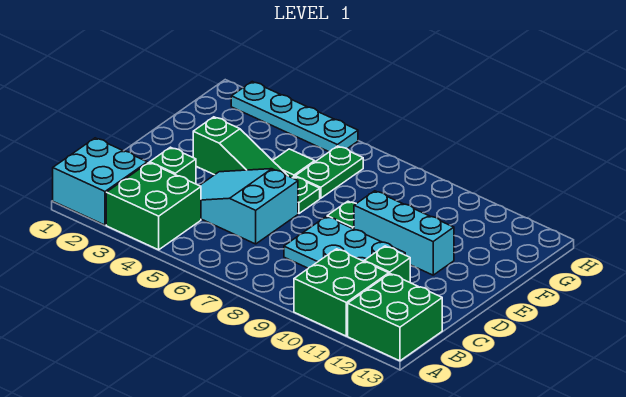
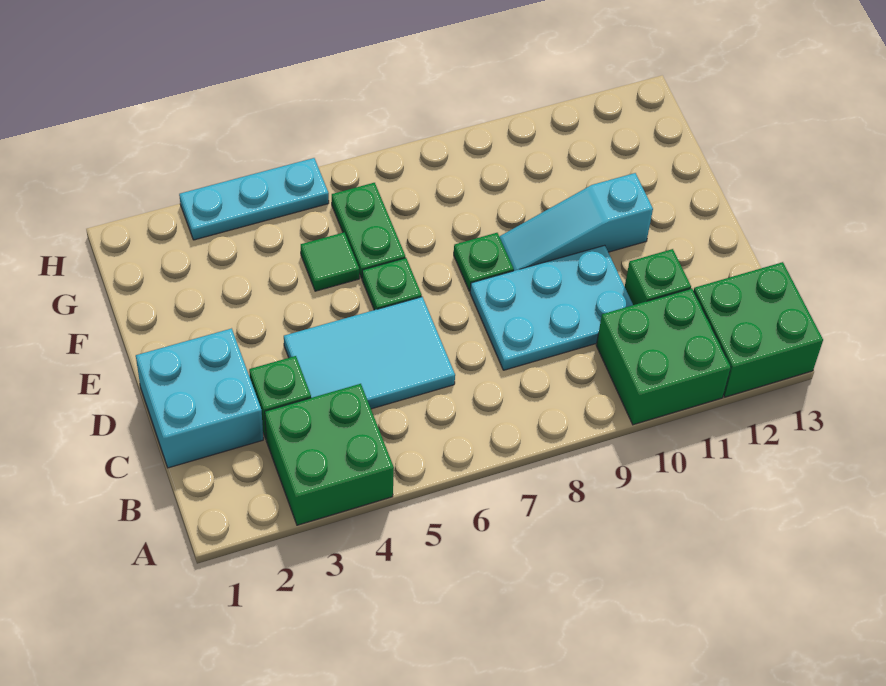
cyan 2x2 brick [53,138,147,225] -> cyan 2x2 brick moved to [136,328,263,468]
cyan 2x3 slope [200,169,298,244] -> cyan 2x3 tile [284,297,455,409]
green 1x3 slope [193,117,288,176] -> none
cyan 1x3 brick [354,191,454,275] -> cyan 1x3 slope [499,173,653,271]
cyan 1x4 plate [231,82,358,152] -> cyan 1x3 plate [179,158,329,240]

